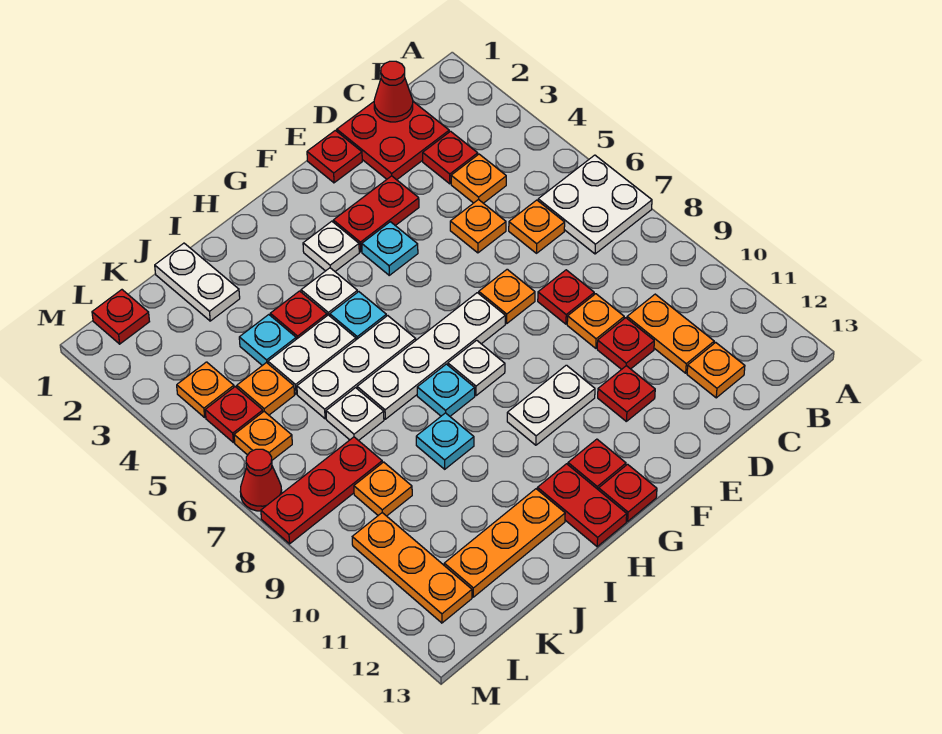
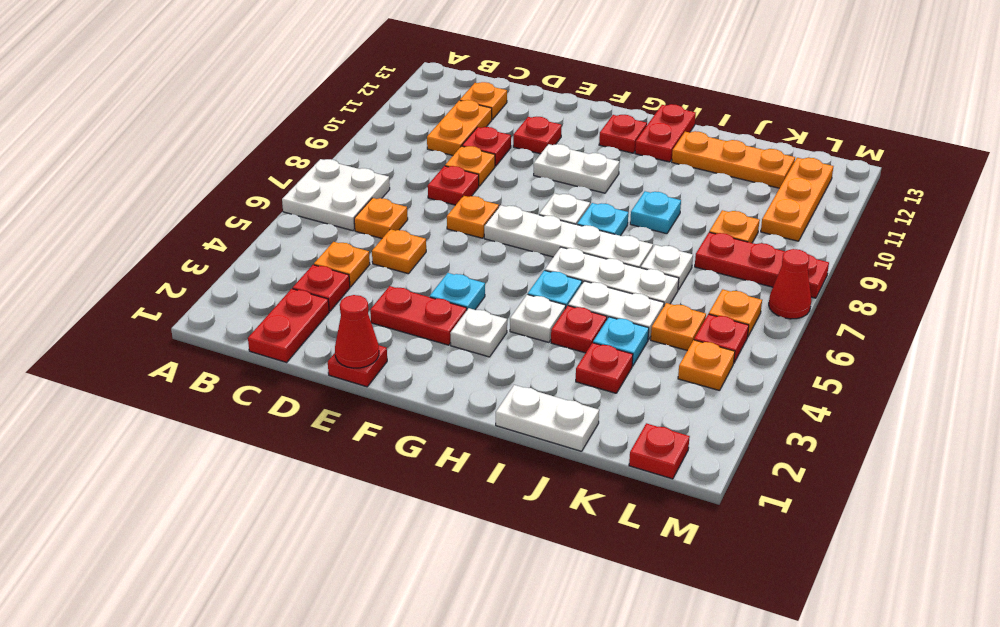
red 2x2 plate [337,102,449,180] -> red 1x2 plate [248,289,329,362]
red 1x1 cone [374,61,413,122] -> red 1x1 cone moved to [335,295,379,368]
red 1x1 plate [599,464,657,521] -> red 1x1 plate moved to [576,343,633,393]
white 1x2 plate [155,243,240,321] -> white 1x2 plate turned to [496,385,599,451]

